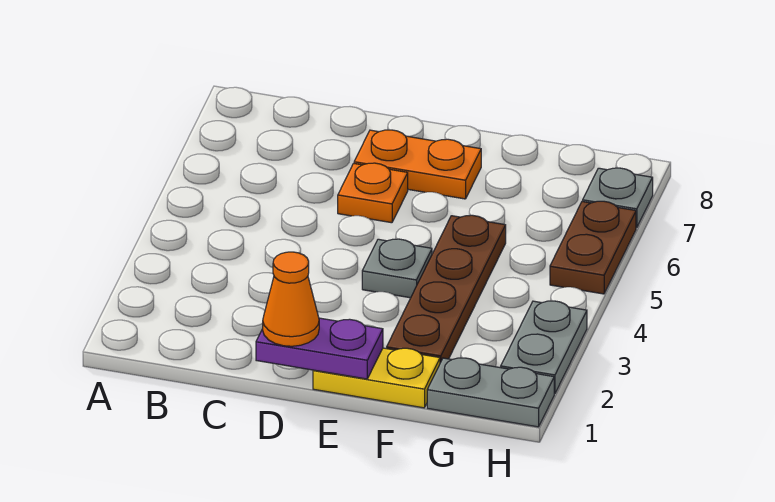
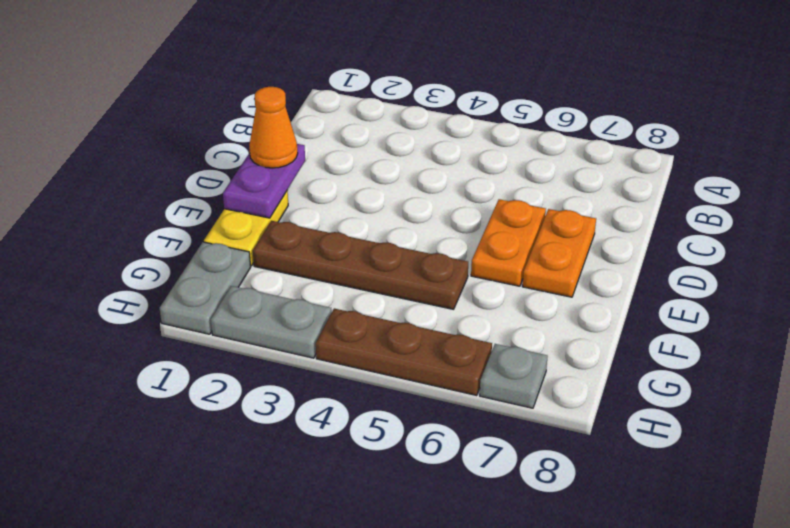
orange 1x1 plate [338,163,408,223] -> orange 1x2 plate [471,199,546,286]
grey 1x1 plate [362,239,432,298] -> none
brown 1x2 plate [550,201,636,294] -> brown 1x3 plate [316,308,492,396]

